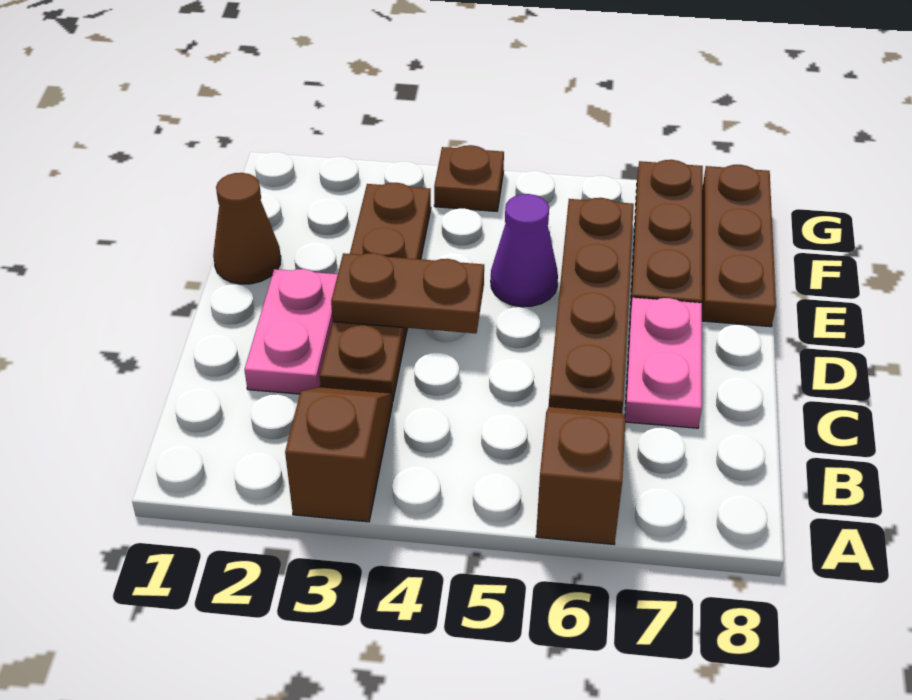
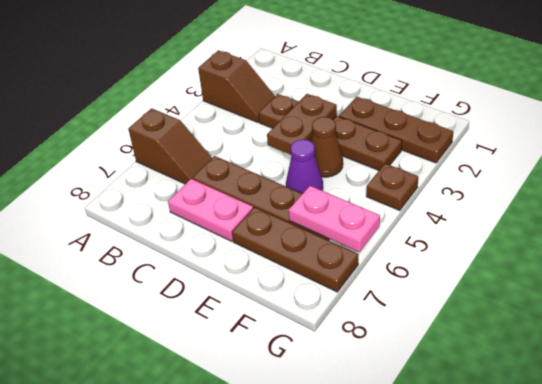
pink 1x2 plate [244,269,338,394] -> pink 1x2 plate moved to [289,186,380,252]
brown 1x1 cone [213,173,281,284] -> brown 1x1 cone moved to [311,117,343,177]
brown 1x3 plate [702,165,776,327] -> brown 1x3 plate moved to [339,97,453,163]

